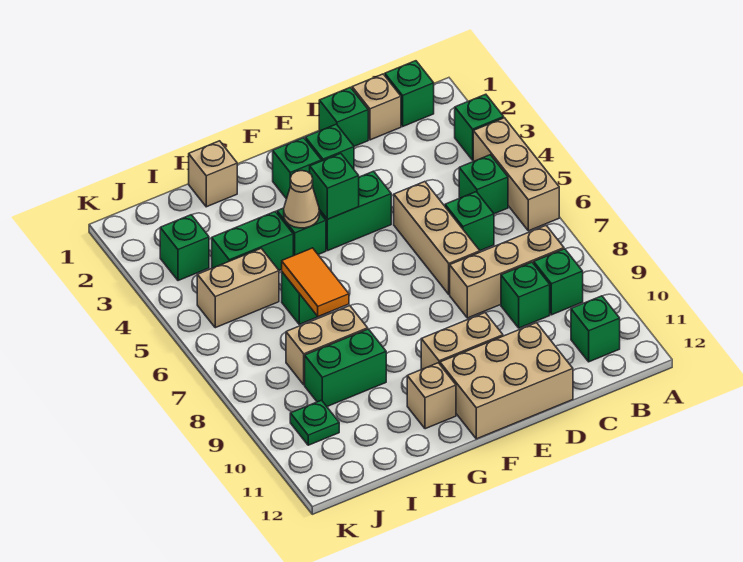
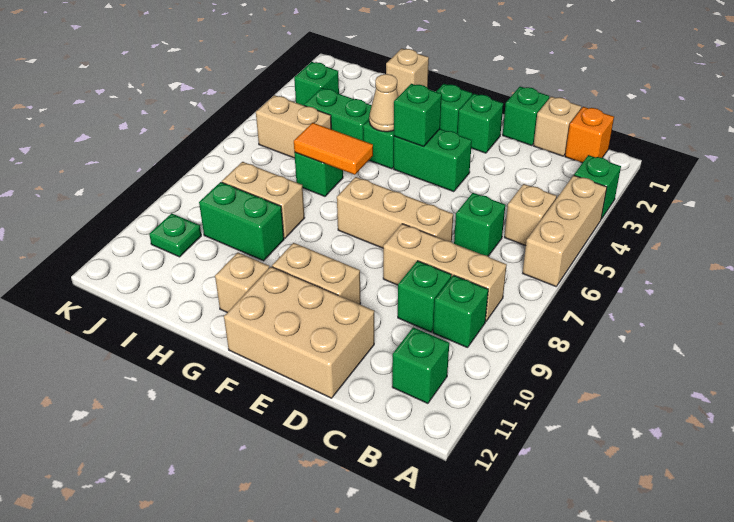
green 1x1 brick [385,61,434,126] -> orange 1x1 brick [565,107,614,163]
green 1x1 brick [459,155,508,214] -> tan 1x1 brick [504,184,557,246]
tan 1x3 brick [394,182,480,294] -> tan 1x3 brick turned to [337,177,453,248]
orange 1x2 tile [282,248,349,317] -> orange 1x2 tile turned to [294,123,373,175]

